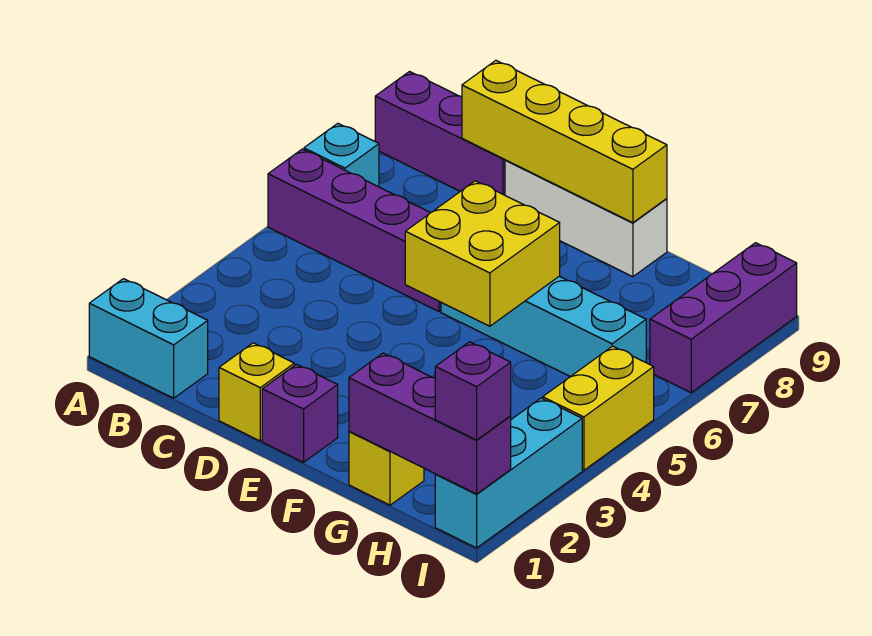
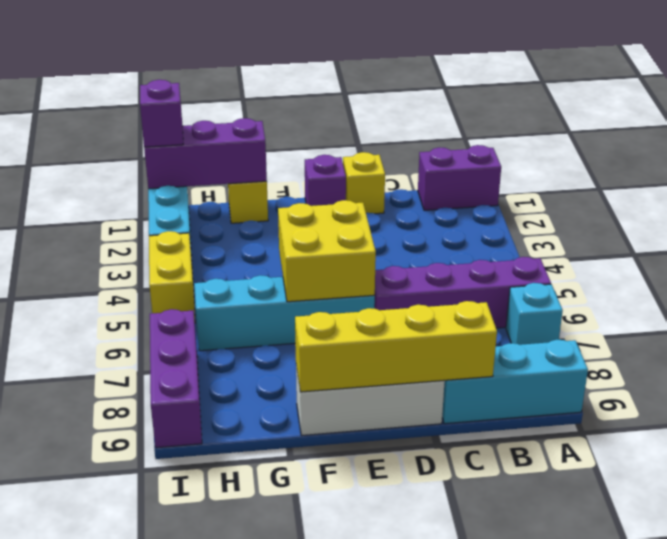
cyan 1x2 brick [89,279,208,398] -> purple 1x2 brick [418,145,501,210]
purple 1x3 brick [375,72,505,195] -> cyan 1x3 brick [442,340,588,424]

